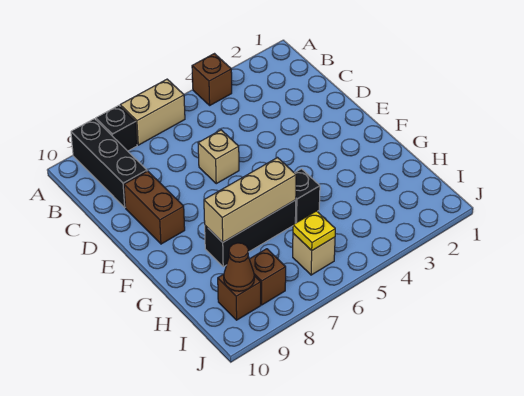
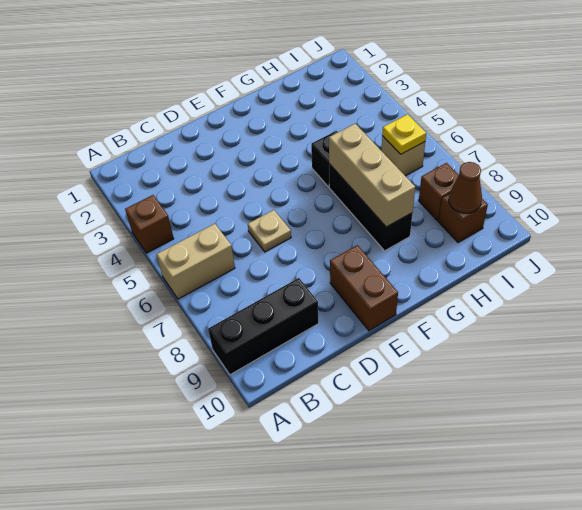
tan 1x2 brick [120,79,185,145] -> tan 1x2 brick turned to [157,224,235,299]
black 1x1 brick [96,105,137,151] -> none
tan 1x1 brick [198,130,239,184] -> tan 1x1 plate [248,210,291,252]
brown 1x2 brick [124,171,185,244] -> brown 1x2 brick turned to [330,245,398,331]

